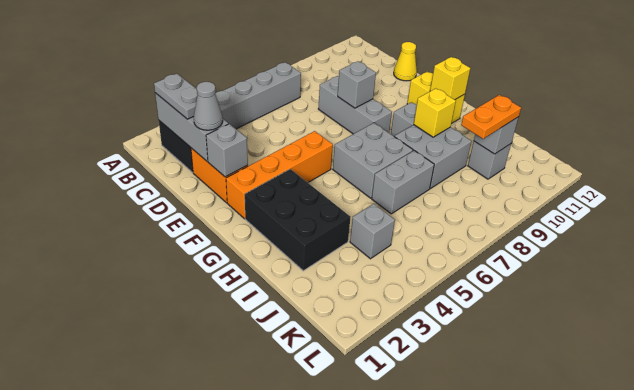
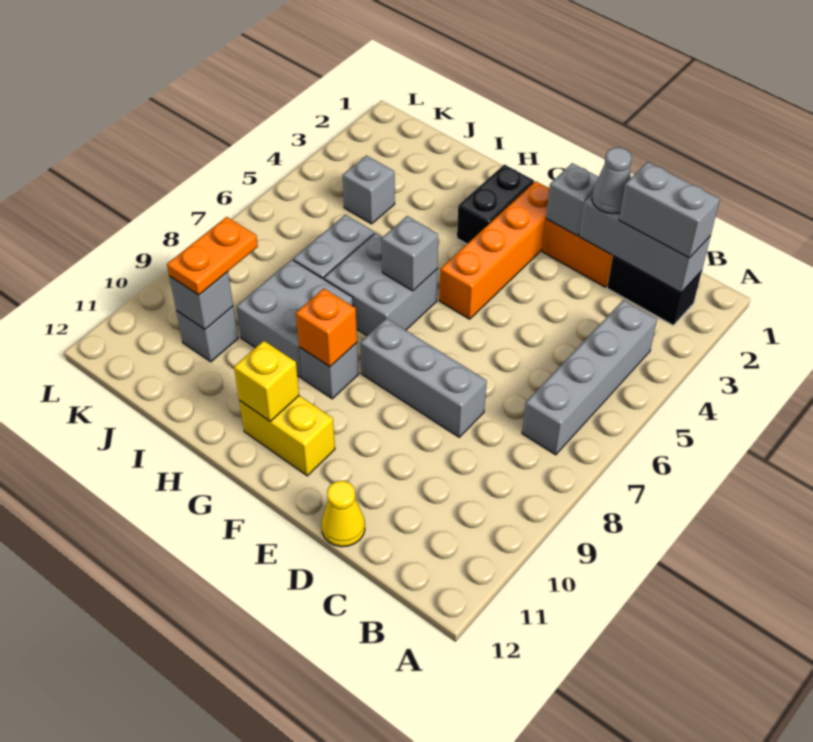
grey 1x2 plate [154,74,198,119] -> grey 1x2 brick [619,162,720,258]
grey 1x1 brick [338,61,376,108] -> grey 1x1 brick moved to [382,216,438,291]
black 2x3 brick [245,169,350,271] -> black 1x2 brick [457,164,534,244]
none -> orange 1x1 brick [296,289,357,367]
yellow 1x1 brick [414,88,456,137] -> none

